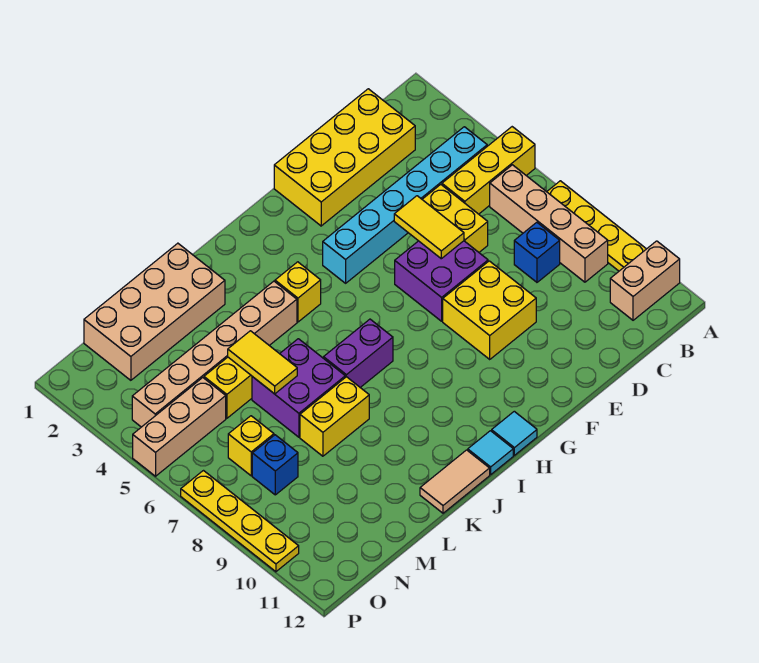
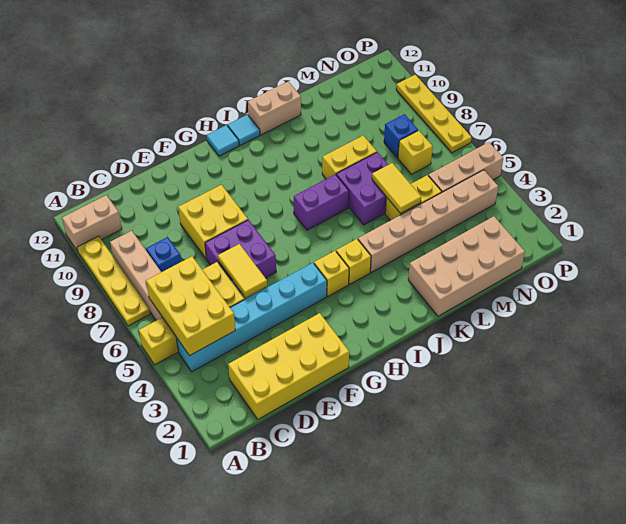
none -> yellow 2x3 brick [146,256,235,356]
none -> yellow 1x1 brick [314,251,349,296]
tan 1x2 tile [420,450,490,513] -> tan 1x2 brick [248,82,301,135]

